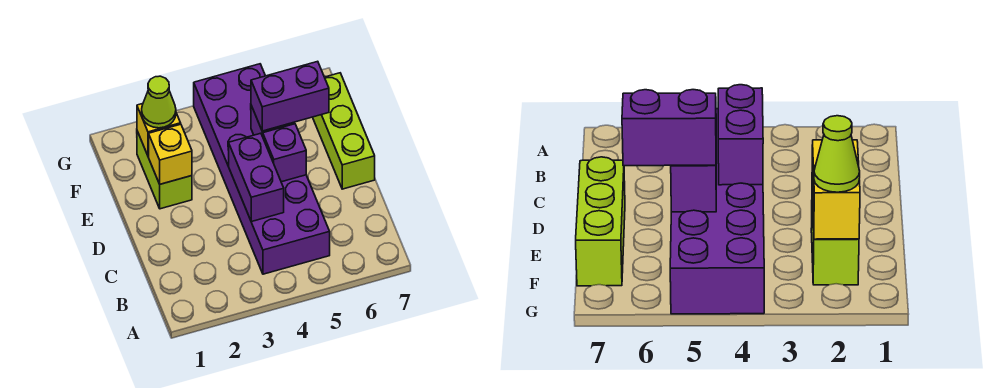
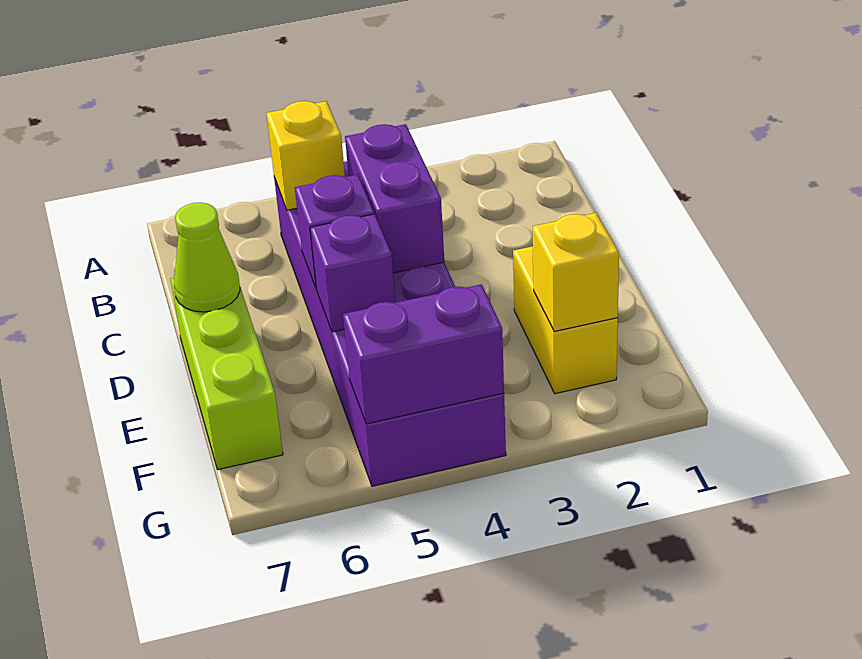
lime 1x2 brick [137,131,192,209] -> yellow 1x2 brick [513,246,618,394]
yellow 1x1 brick [149,124,192,184] -> yellow 1x1 brick moved to [266,101,345,210]
purple 1x2 brick [251,61,329,131] -> purple 1x2 brick moved to [343,284,504,424]
lime 1x1 cone [142,76,176,128] -> lime 1x1 cone moved to [174,203,240,312]

